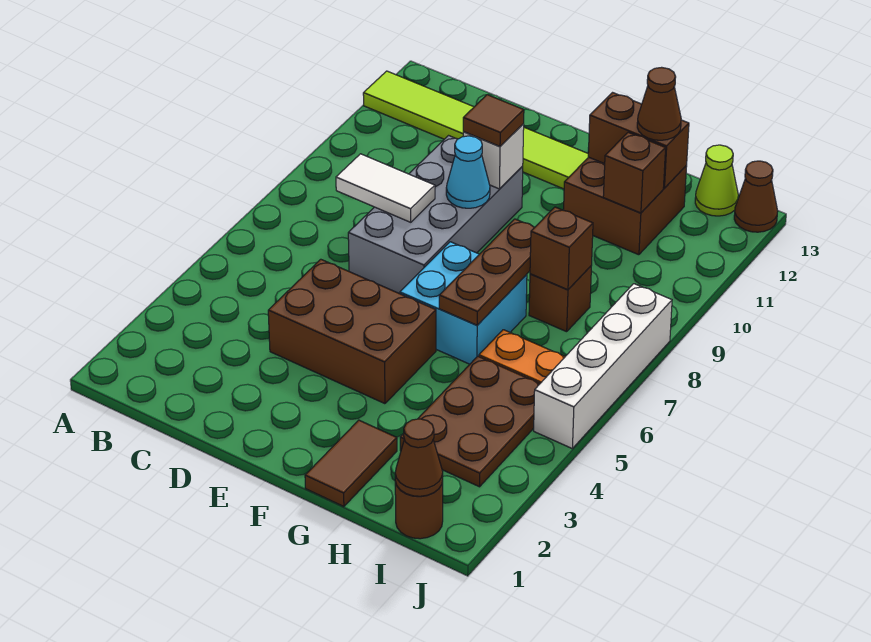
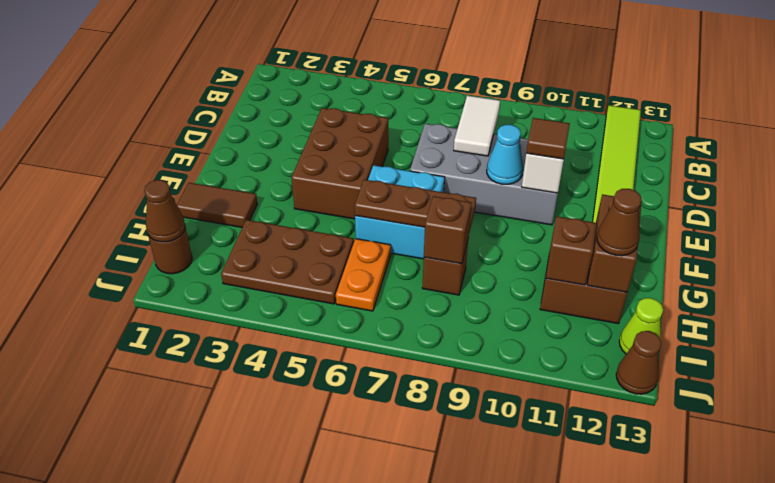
white 1x4 brick [534,284,672,448] -> none

